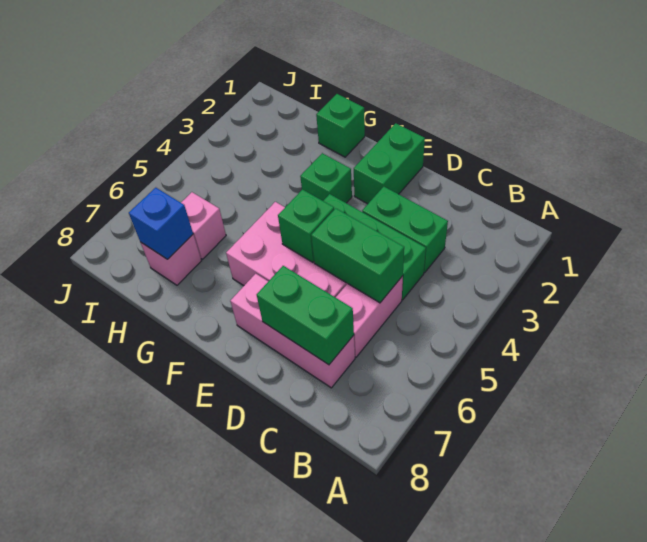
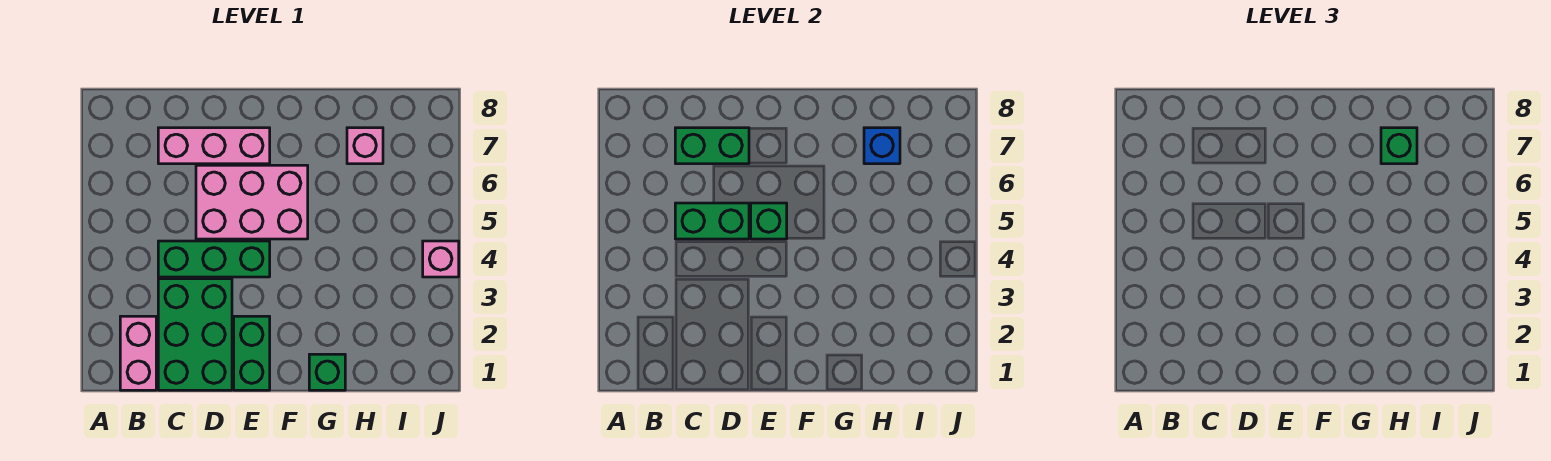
green 1x2 brick [362,187,448,273] -> green 2x3 brick [158,279,232,390]
pink 1x2 brick [336,276,403,357] -> pink 1x2 brick moved to [120,316,156,390]
green 1x1 brick [300,153,352,203] -> green 1x1 brick moved to [1381,128,1417,164]
pink 1x1 brick [181,192,226,259] -> pink 1x1 brick moved to [423,241,459,277]

